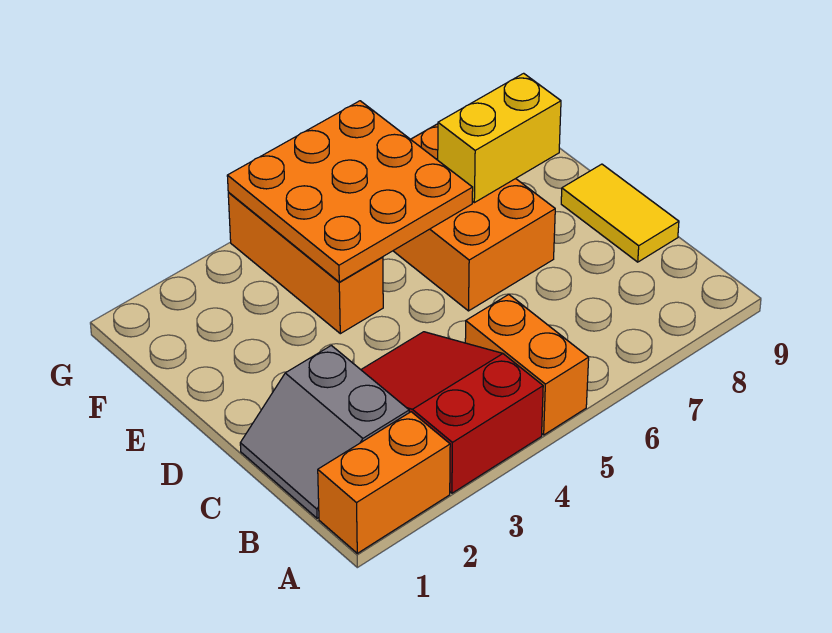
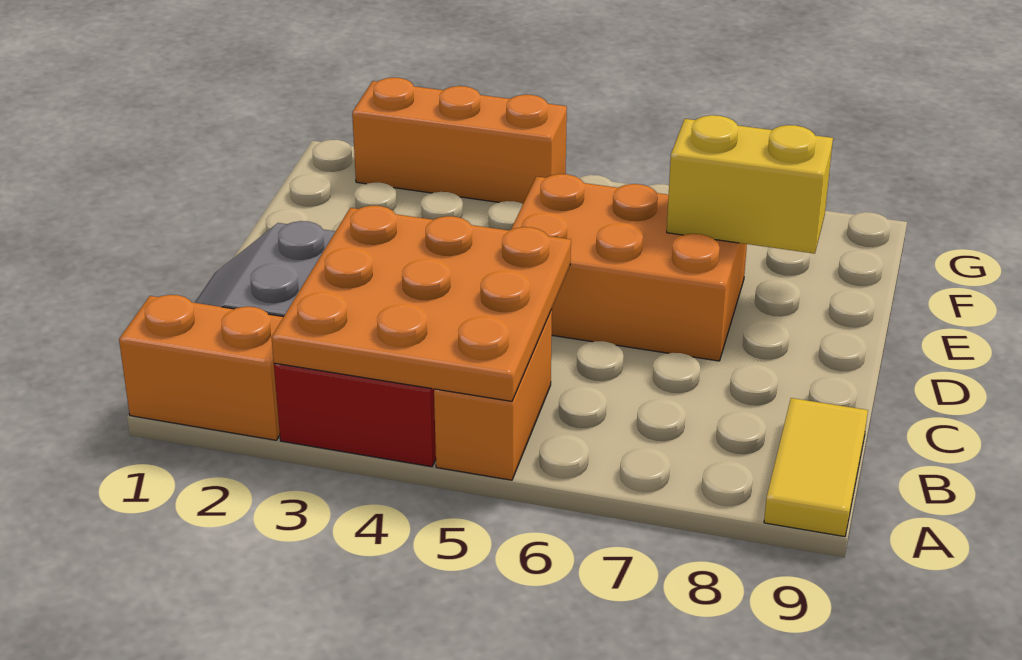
yellow 1x2 tile [561,164,679,262] -> yellow 1x2 tile moved to [764,398,868,537]
orange 2x3 brick [393,124,555,311] -> orange 2x3 brick turned to [511,174,747,361]
orange 1x3 brick [228,193,383,334] -> orange 1x3 brick turned to [352,78,567,204]
orange 3x3 plate [227,101,473,282] -> orange 3x3 plate moved to [271,206,571,401]

